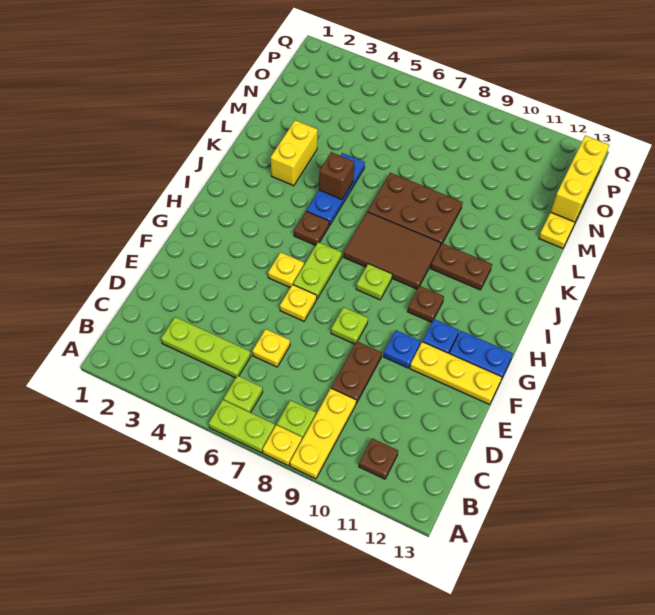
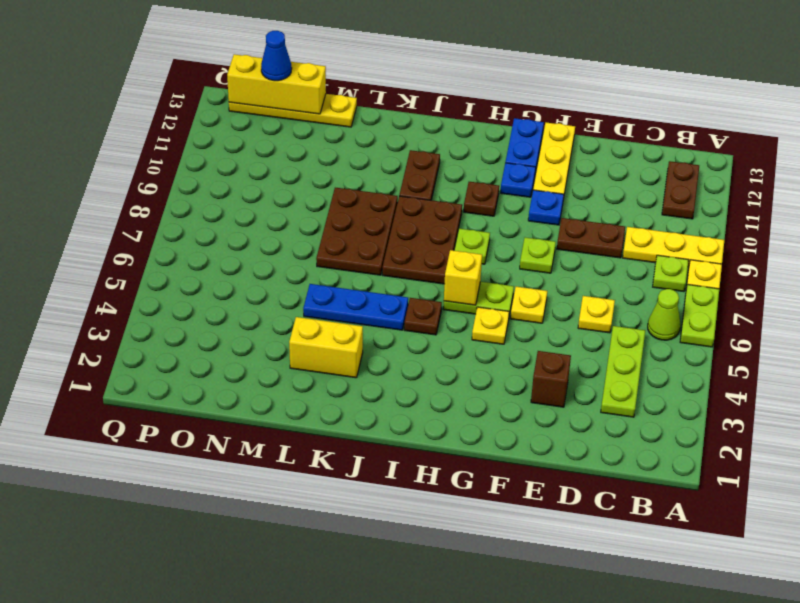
lime 1x1 plate [224,376,263,413] -> lime 1x1 cone [648,289,681,340]
brown 1x1 plate [359,438,398,479] -> brown 1x2 plate [662,161,699,219]
none -> yellow 1x1 brick [444,250,482,305]
brown 2x3 tile [343,212,441,289] -> brown 2x3 plate [382,196,462,284]
brown 1x1 brick [319,152,354,200] -> brown 1x1 brick moved to [531,351,571,407]
none -> blue 1x1 cone [261,31,292,81]

